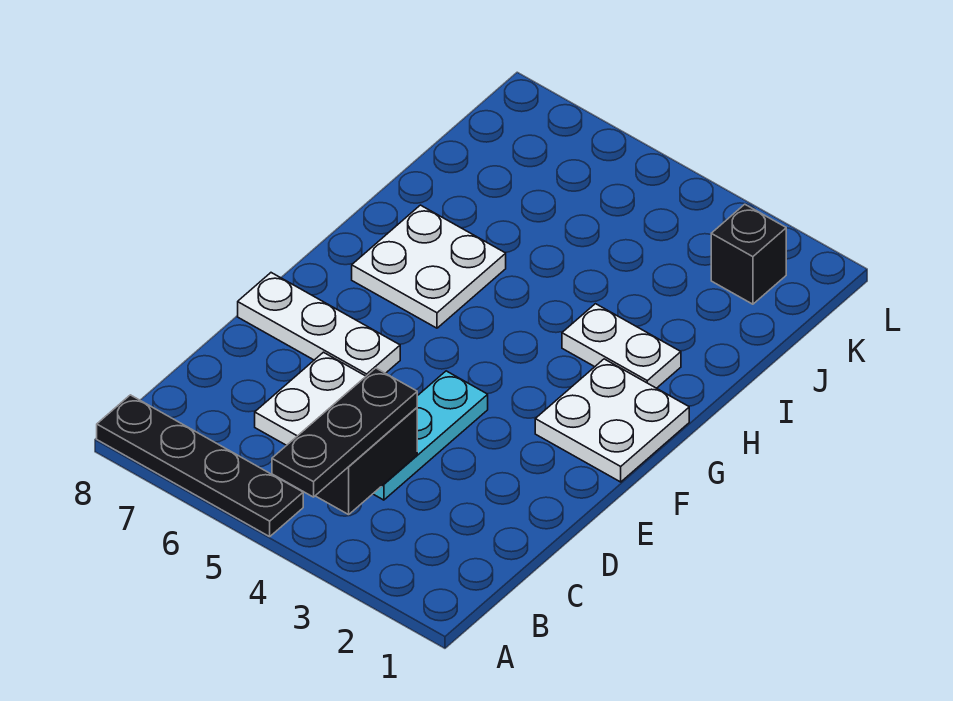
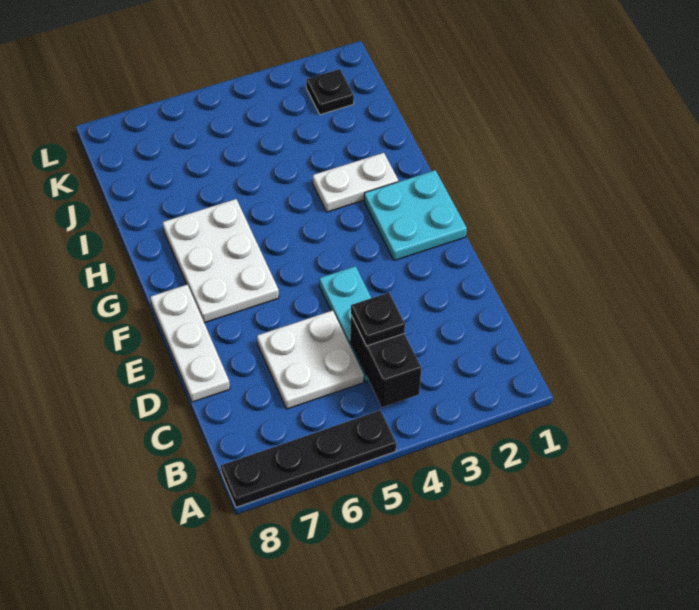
black 1x3 plate [272,368,417,497] -> black 1x1 plate [351,293,405,346]
white 1x3 plate [238,273,400,376] -> white 1x3 plate turned to [150,285,230,402]
white 2x2 plate [535,359,689,482] -> cyan 2x2 plate [364,170,467,261]
white 2x2 plate [352,205,506,328] -> white 2x3 plate [163,199,279,323]
black 1x1 brick [711,204,786,304] -> black 1x1 plate [306,69,354,115]

